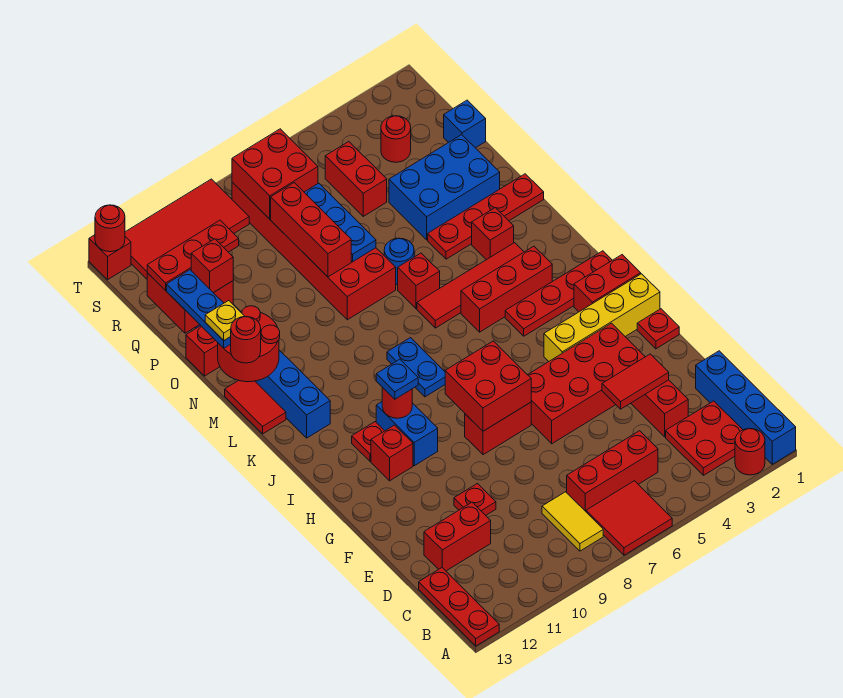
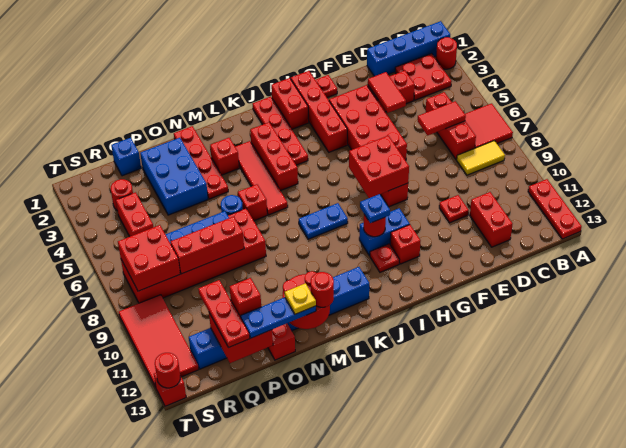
red 1x3 plate [419,568,499,646] -> red 1x3 plate turned to [528,179,582,239]
yellow 1x4 brick [544,274,660,361] -> red 1x4 brick [291,71,347,152]
red 1x2 tile [225,380,286,434] -> red 1x2 tile moved to [418,101,466,135]
red 1x2 brick [325,142,387,216] -> red 1x2 brick turned to [116,192,153,237]

